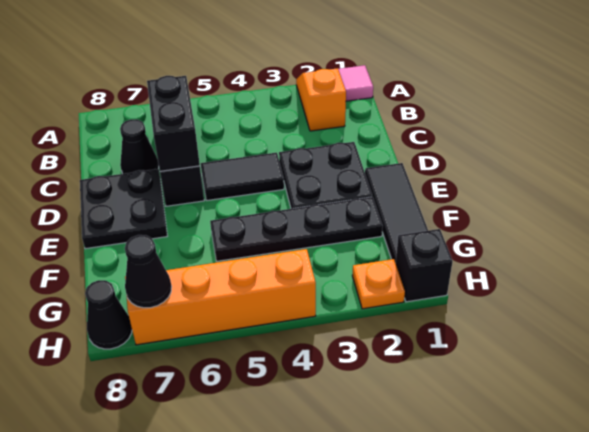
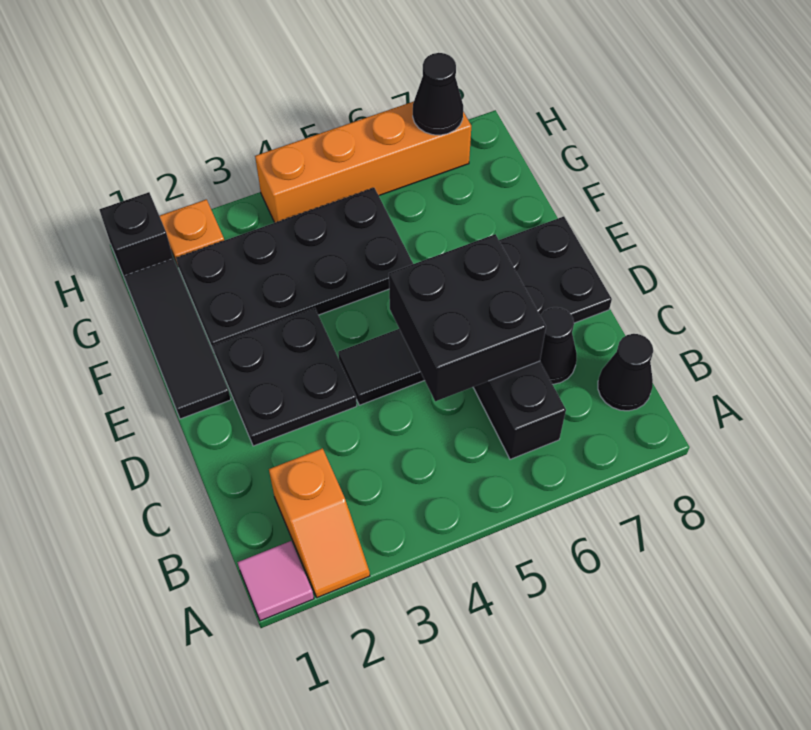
black 1x2 brick [147,76,200,171] -> black 2x2 brick [389,234,546,401]
black 1x4 plate [210,197,383,261] -> black 2x4 plate [176,188,413,353]
black 1x1 cone [85,280,132,349] -> black 1x1 cone moved to [598,334,653,411]

